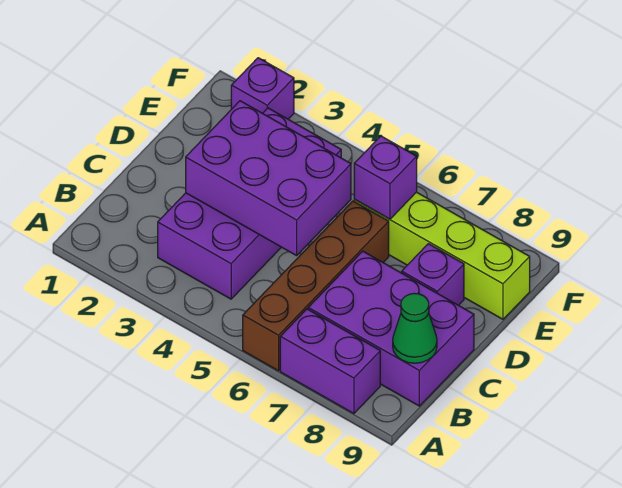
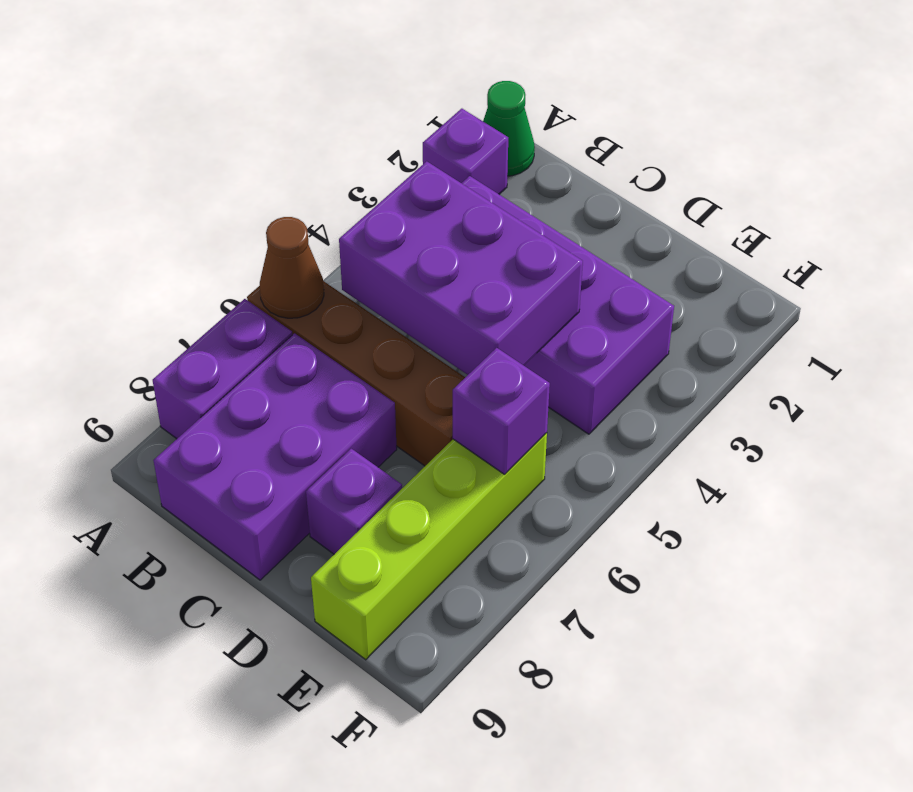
none -> brown 1x1 cone [260,217,324,318]
green 1x1 cone [393,293,437,363] -> green 1x1 cone moved to [483,81,535,176]
purple 2x3 brick [186,101,351,256] -> purple 2x3 brick turned to [339,161,583,375]
purple 1x1 brick [231,58,294,119] -> purple 1x1 brick moved to [423,109,508,194]

